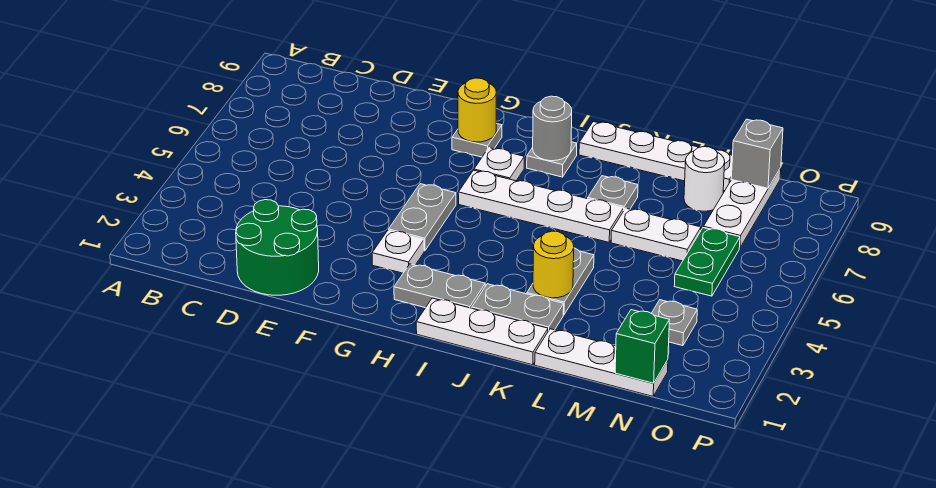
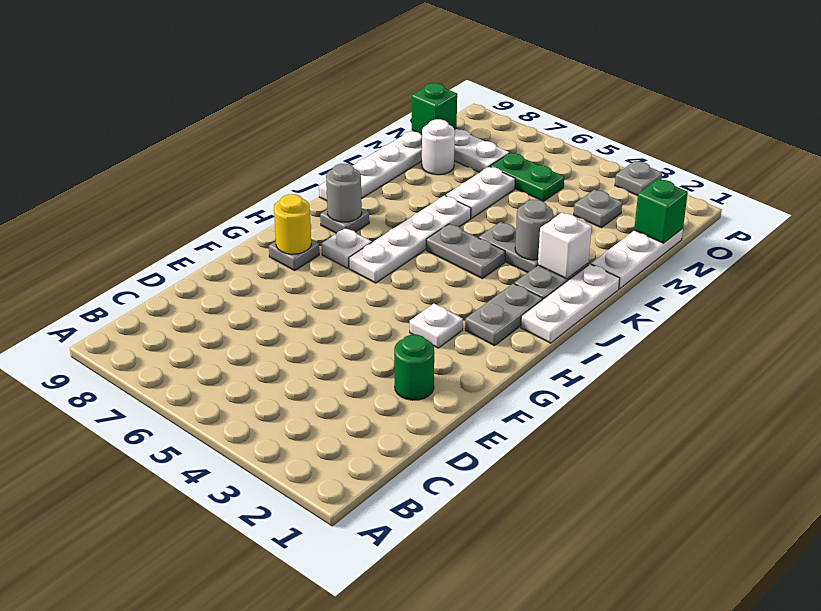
green 2x2 round brick [236,200,319,295] -> green 1x1 round brick [394,334,434,400]
grey 1x2 plate [389,184,456,251] -> grey 1x2 plate moved to [426,224,505,279]
none -> white 1x1 brick [538,212,592,279]
yellow 1x1 round brick [533,231,574,298] -> grey 1x1 round brick [515,200,553,260]
grey 1x1 plate [588,176,638,209] -> grey 1x1 plate moved to [615,161,662,196]
grey 1x1 brick [731,119,783,188] -> green 1x1 brick [412,83,457,135]

